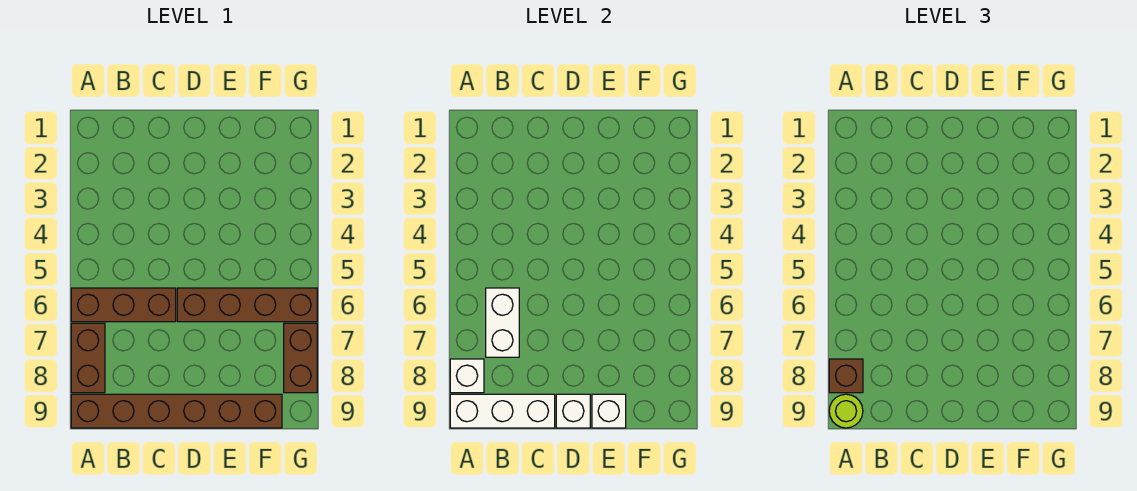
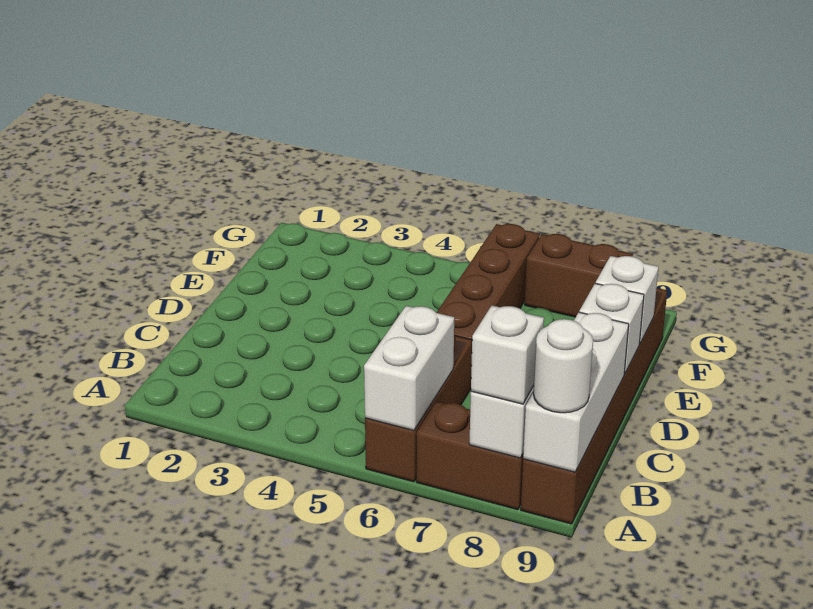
brown 1x1 brick [829,359,863,393] -> white 1x1 brick [471,306,544,404]
lime 1x1 round brick [829,394,863,428] -> white 1x1 round brick [533,319,593,413]
white 1x2 brick [486,288,519,357] -> white 1x2 brick turned to [364,306,454,431]

